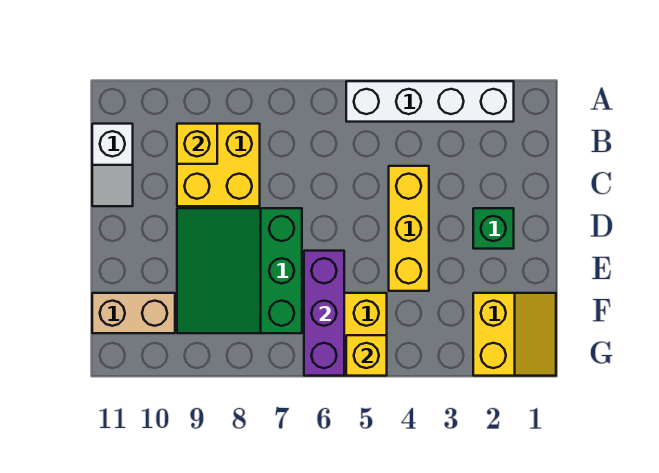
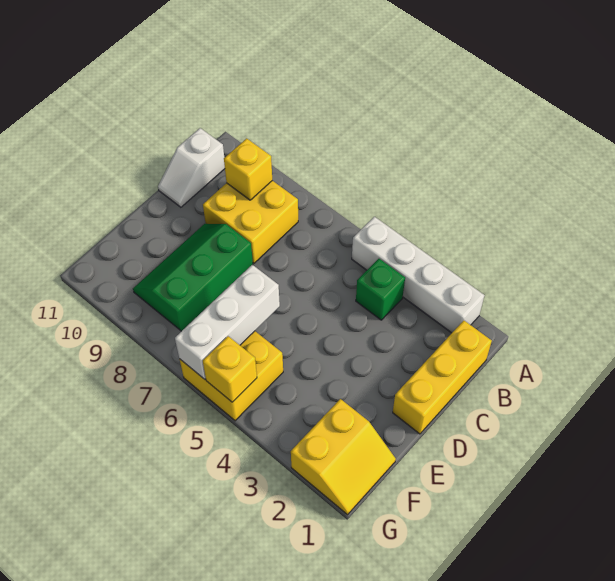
yellow 1x3 brick [389,166,429,291] -> yellow 1x3 brick moved to [393,321,492,434]
green 1x1 brick [473,208,514,249] -> green 1x1 brick moved to [356,259,405,320]
green 3x3 slope [177,208,302,333] -> green 2x3 slope [133,224,253,331]
purple 1x3 brick [304,251,344,376] -> white 1x3 brick [175,265,280,379]
tan 1x2 brick [92,293,175,333] -> none

